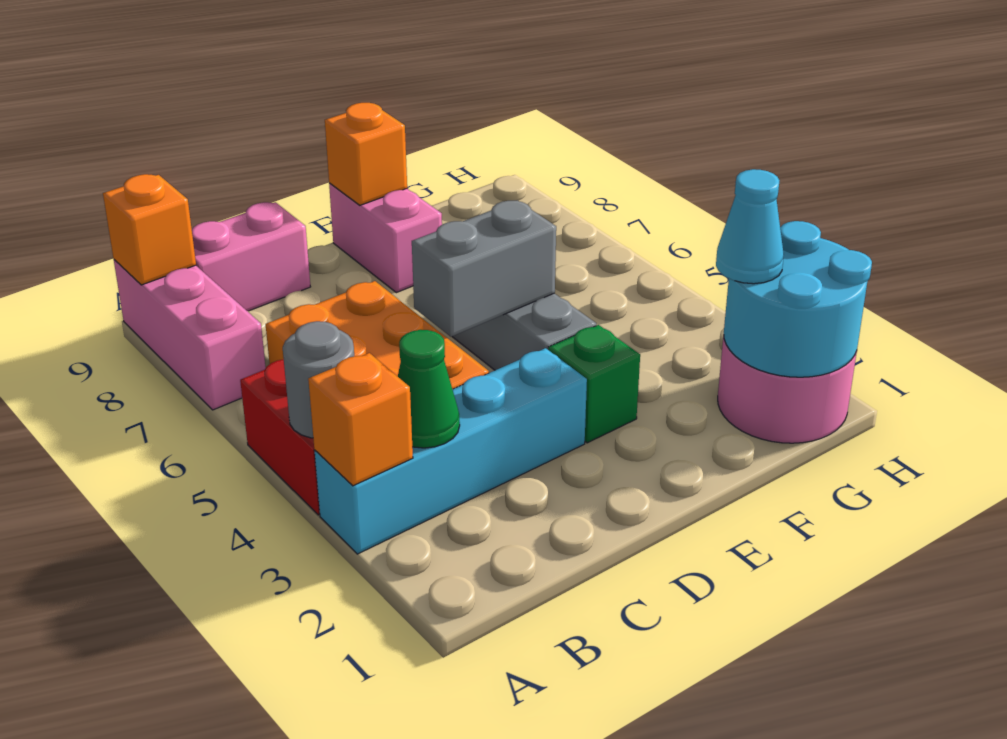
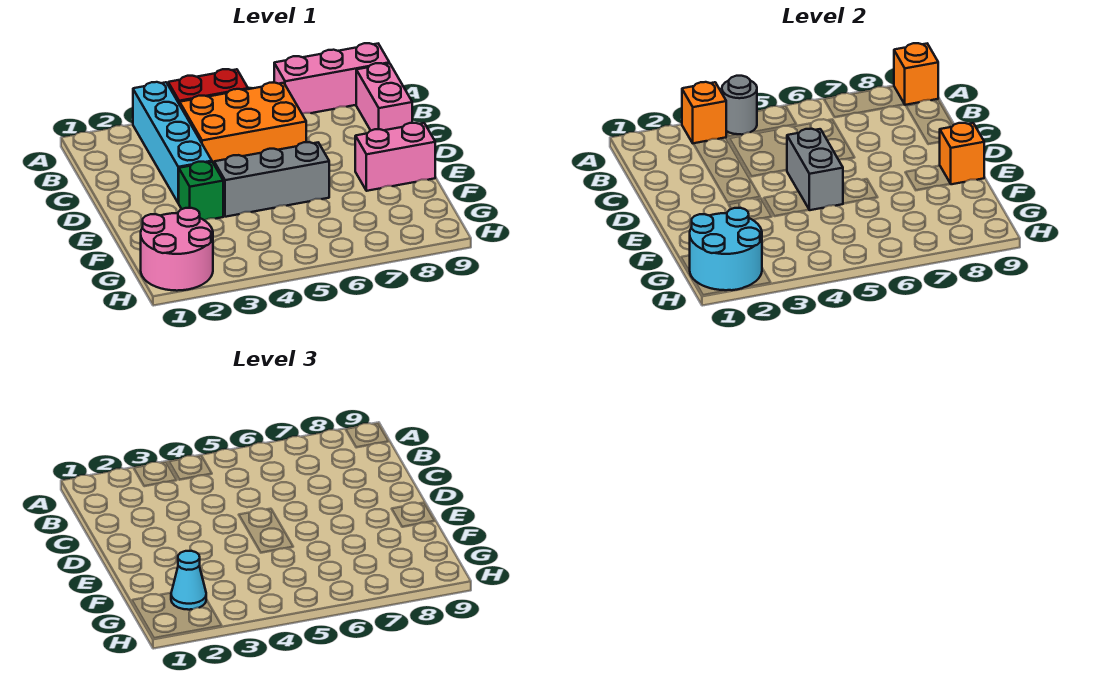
green 1x1 cone [398,330,460,448] -> none

